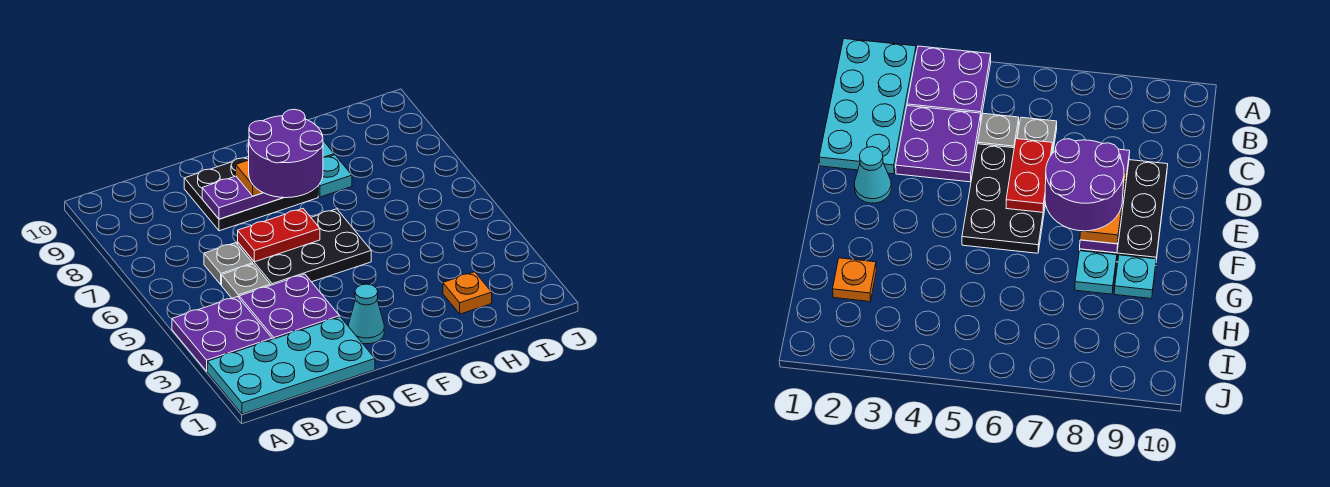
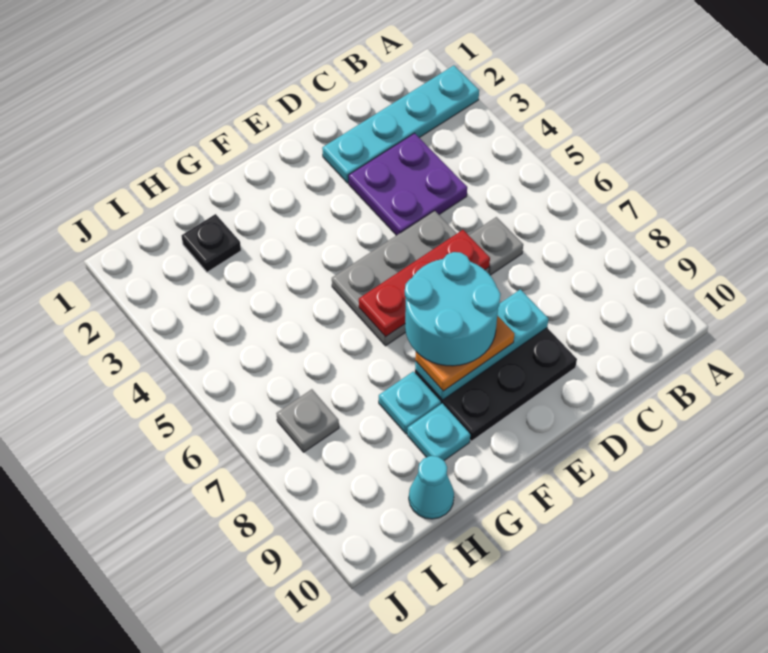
cyan 2x4 plate [207,317,375,414] -> cyan 1x4 plate [322,65,479,183]
purple 2x2 plate [172,297,272,371] -> none
grey 1x1 plate [222,264,270,298] -> grey 1x1 plate moved to [276,389,339,452]
black 2x3 plate [238,209,371,285] -> grey 2x3 plate [332,211,489,346]
red 1x2 plate [238,209,320,262] -> red 1x3 plate [359,230,490,337]
purple 1x3 plate [202,176,283,219] -> cyan 1x3 plate [415,289,548,400]
cyan 1x1 cone [348,284,384,344] -> cyan 1x1 cone moved to [409,456,454,519]
purple 2x2 round brick [249,109,323,198] -> cyan 2x2 round brick [405,252,501,366]
orange 1x1 plate [443,272,492,314] -> black 1x1 plate [181,214,241,272]

